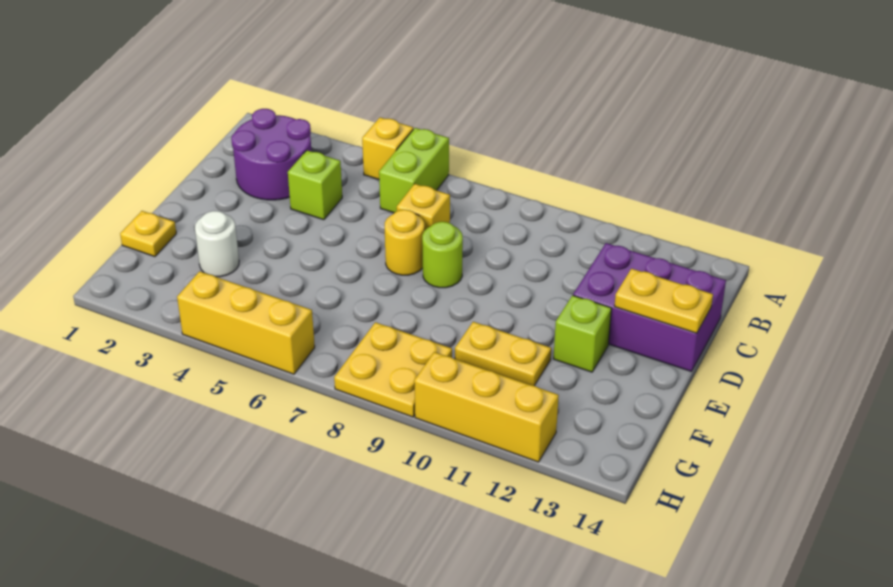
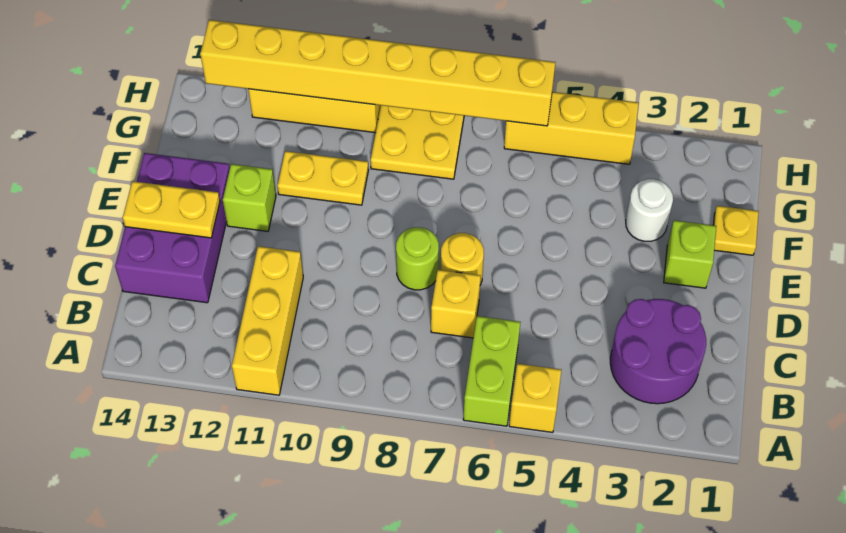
none -> yellow 1x3 brick [232,246,303,395]
lime 1x1 brick [288,150,342,220] -> lime 1x1 brick moved to [664,220,716,288]
purple 2x3 brick [573,243,726,371] -> purple 2x3 brick turned to [115,153,230,303]
none -> yellow 1x8 brick [200,20,555,126]

